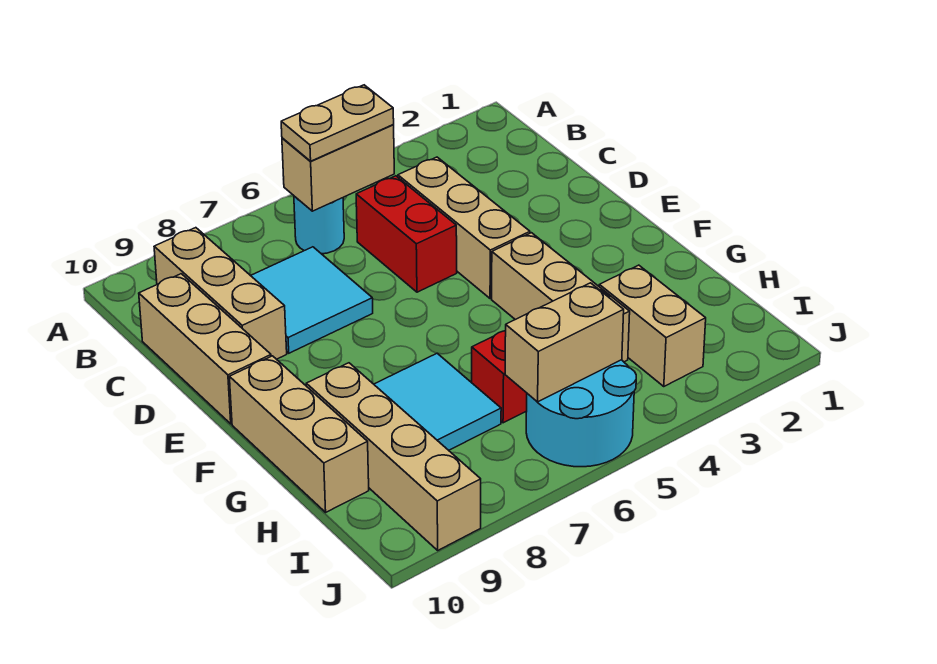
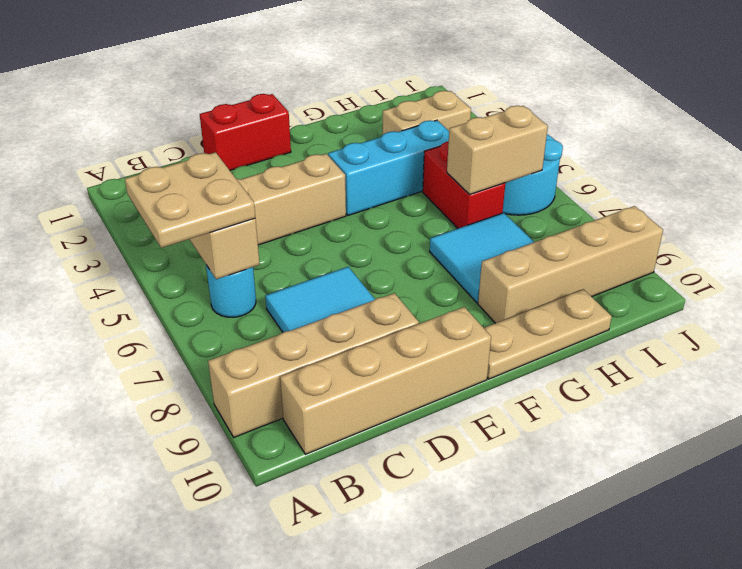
tan 1x2 plate [281,85,394,161] -> tan 2x2 plate [125,152,255,248]
tan 1x3 brick [154,228,287,359] -> tan 1x4 brick [208,293,419,437]
red 1x2 brick [356,176,457,292] -> red 1x2 brick moved to [200,94,291,170]
tan 1x3 brick [139,274,271,424] -> tan 1x4 brick [280,307,491,454]
tan 1x3 brick [492,233,630,362] -> cyan 1x3 brick [328,120,449,215]
tan 1x3 brick [229,356,369,512] -> tan 1x3 plate [484,289,612,379]
tan 1x2 brick [505,283,624,402] -> tan 1x2 brick turned to [447,106,548,195]

